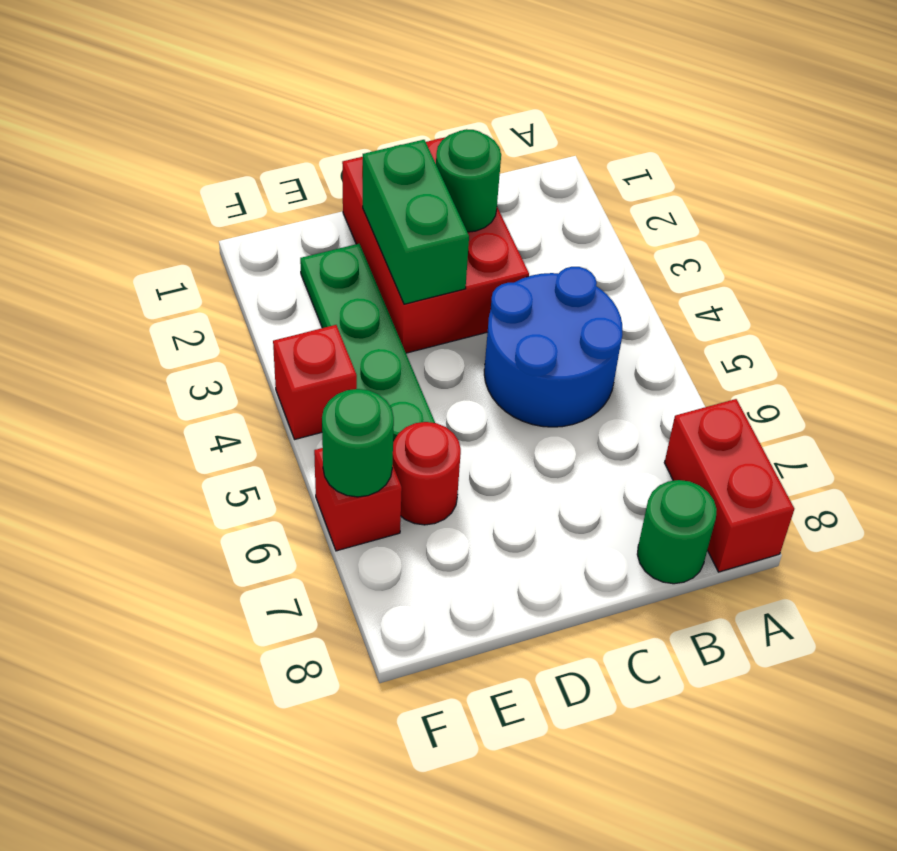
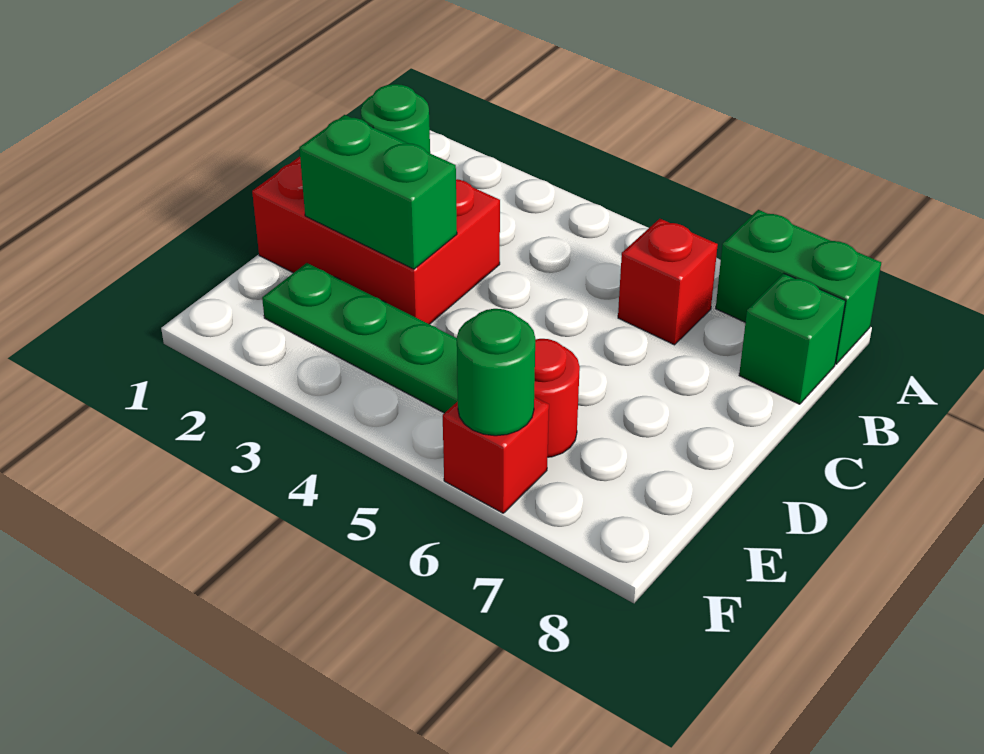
red 1x2 brick [664,399,794,572] -> green 1x2 brick [716,210,881,364]
blue 2x2 round brick [484,267,622,427] -> none
green 1x1 round brick [637,480,717,584] -> green 1x1 brick [739,273,845,404]
red 1x1 brick [273,325,357,439] -> red 1x1 brick moved to [618,219,718,345]

